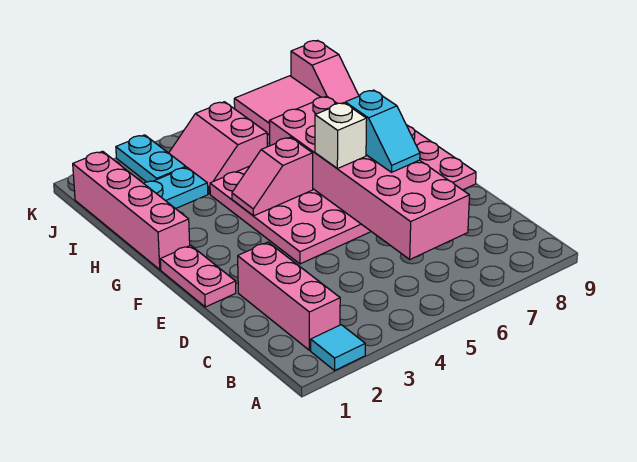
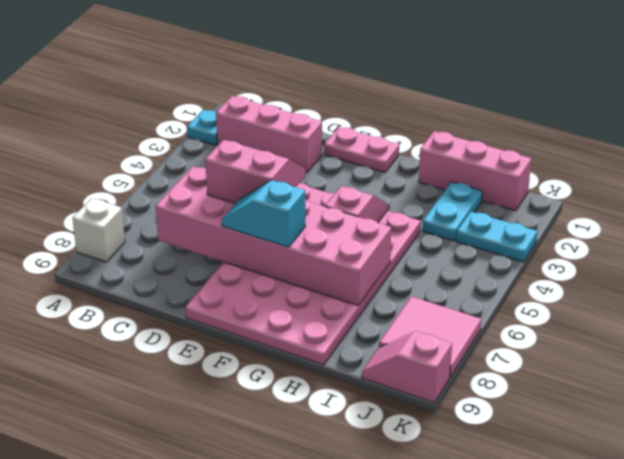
cyan 1x1 tile [311,325,365,370] -> cyan 1x1 plate [187,110,217,145]
white 1x1 brick [315,103,367,169] -> white 1x1 brick moved to [73,198,125,262]
pink 1x4 brick [73,151,190,270] -> pink 1x3 brick [419,131,531,211]
pink 2x2 slope [169,102,267,194] -> pink 2x2 slope moved to [205,140,306,204]

